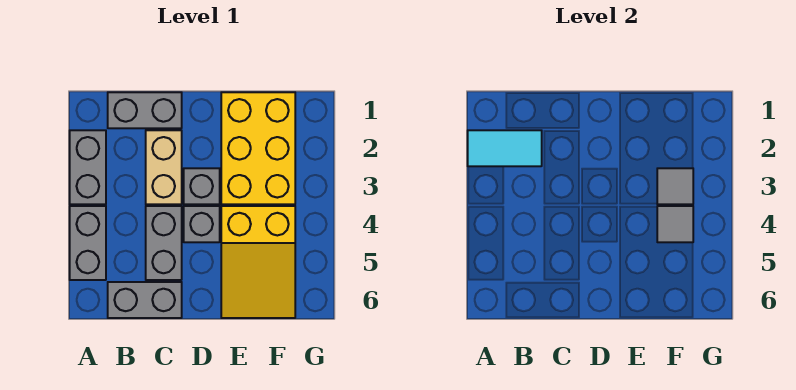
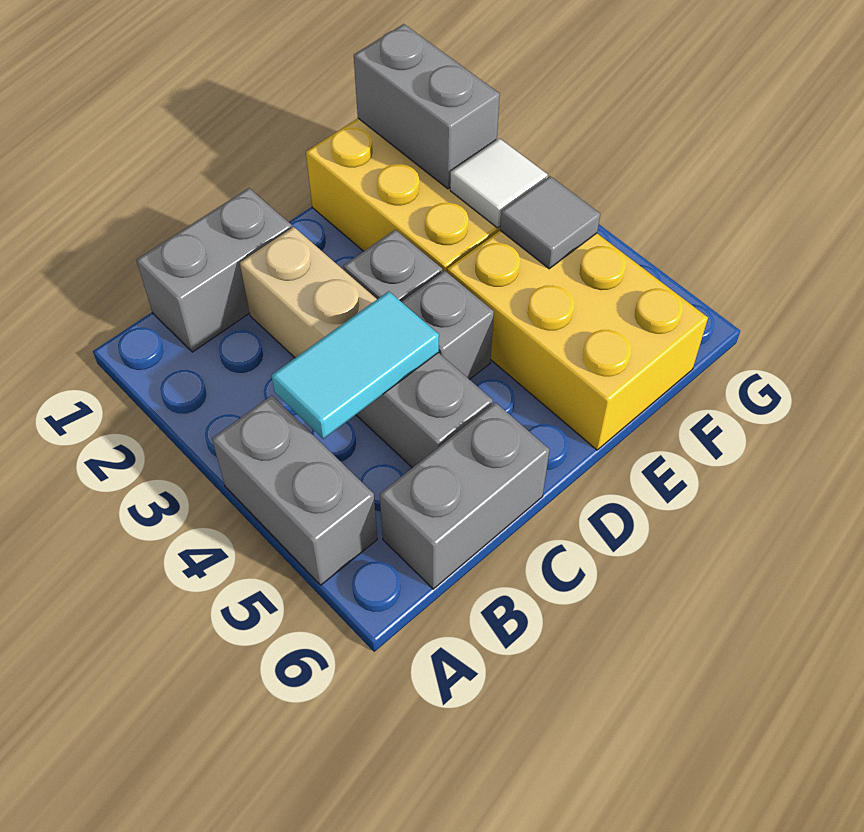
grey 1x2 brick [70,130,106,204] -> grey 1x2 brick moved to [354,24,500,189]
cyan 1x2 tile [468,130,542,166] -> cyan 1x2 tile moved to [272,291,439,439]
yellow 2x3 slope [221,206,295,318] -> yellow 2x3 brick [447,231,708,450]
grey 1x1 tile [657,168,693,204] -> white 1x1 tile [450,138,548,228]

